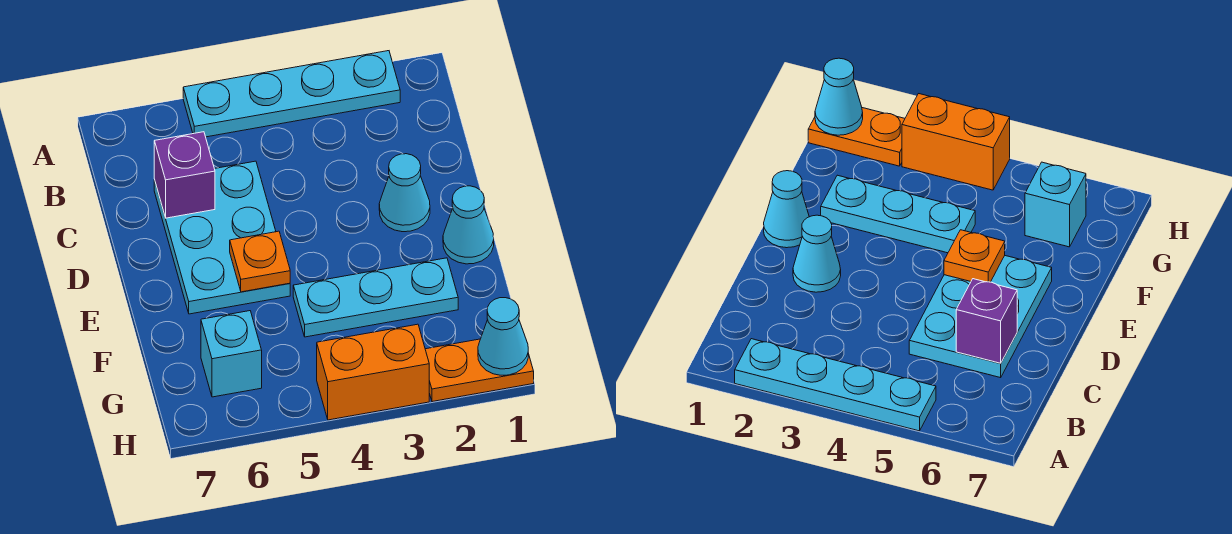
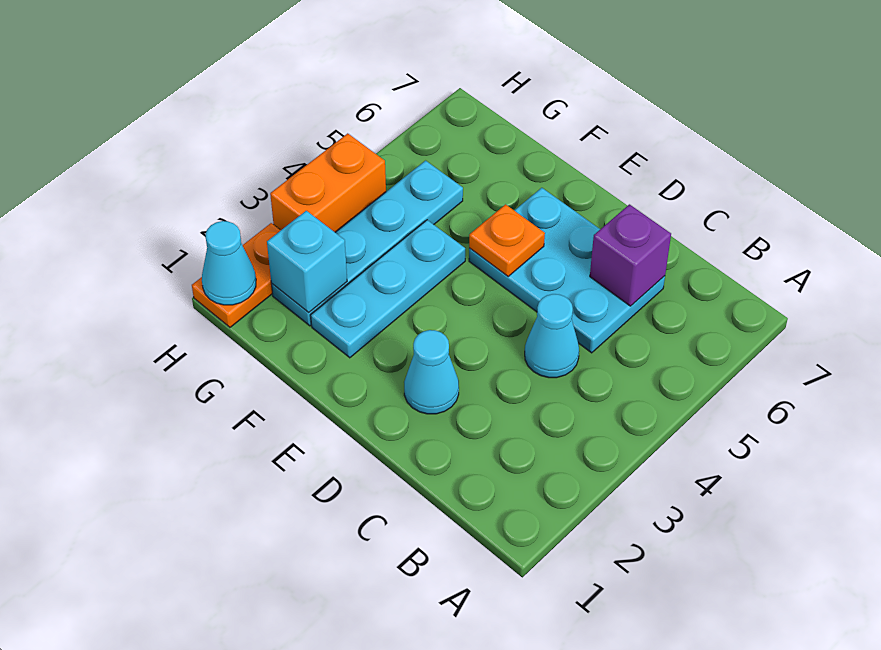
cyan 1x4 plate [183,51,400,137] -> cyan 1x4 plate moved to [272,161,463,326]
cyan 1x1 cone [443,186,494,264] -> cyan 1x1 cone moved to [525,294,579,378]
cyan 1x1 brick [201,311,262,397] -> cyan 1x1 brick moved to [267,211,347,313]

